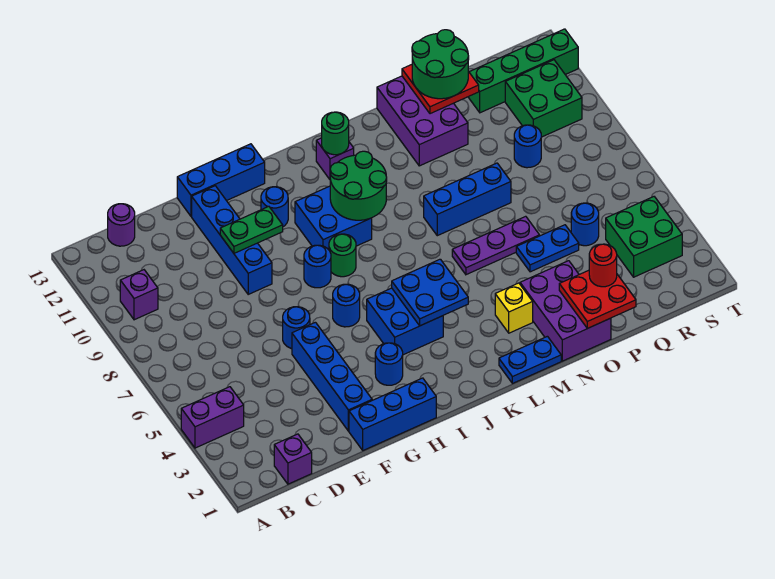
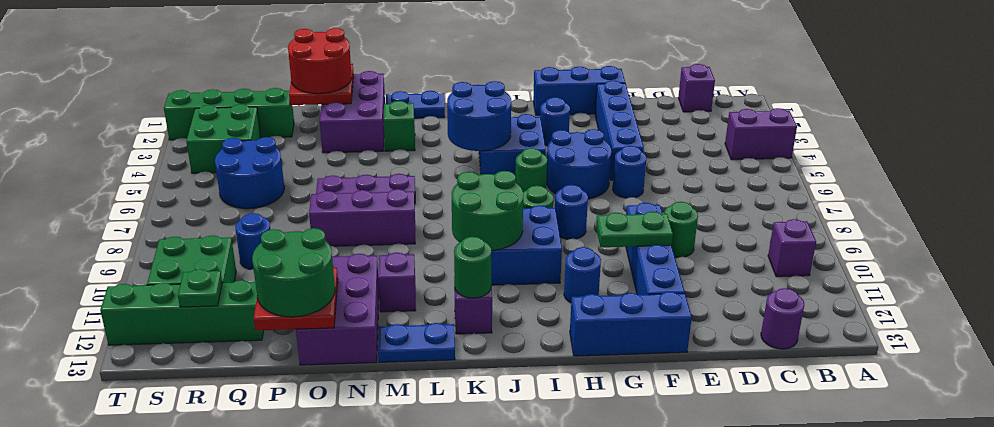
none -> green 1x1 round brick [664,202,698,257]
blue 1x1 round brick [333,284,360,327] -> blue 2x2 round brick [546,129,611,199]
none -> green 1x1 round brick [515,148,547,192]
blue 2x2 plate [392,259,468,326] -> blue 2x2 round brick [447,81,511,151]
yellow 1x1 brick [495,283,533,333] -> green 1x1 brick [384,101,415,151]
blue 1x3 brick [424,163,511,236] -> purple 1x3 brick [309,189,415,246]
none -> purple 1x1 brick [378,252,416,312]
blue 1x2 plate [516,225,579,272] -> blue 1x2 plate moved to [378,323,455,362]
red 1x1 round brick [589,244,617,287] -> red 2x2 round brick [288,28,352,94]
none -> green 1x4 brick [164,88,294,140]
blue 1x1 round brick [571,203,599,246] -> blue 2x2 round brick [215,137,284,209]
none -> green 1x1 plate [178,269,222,307]

